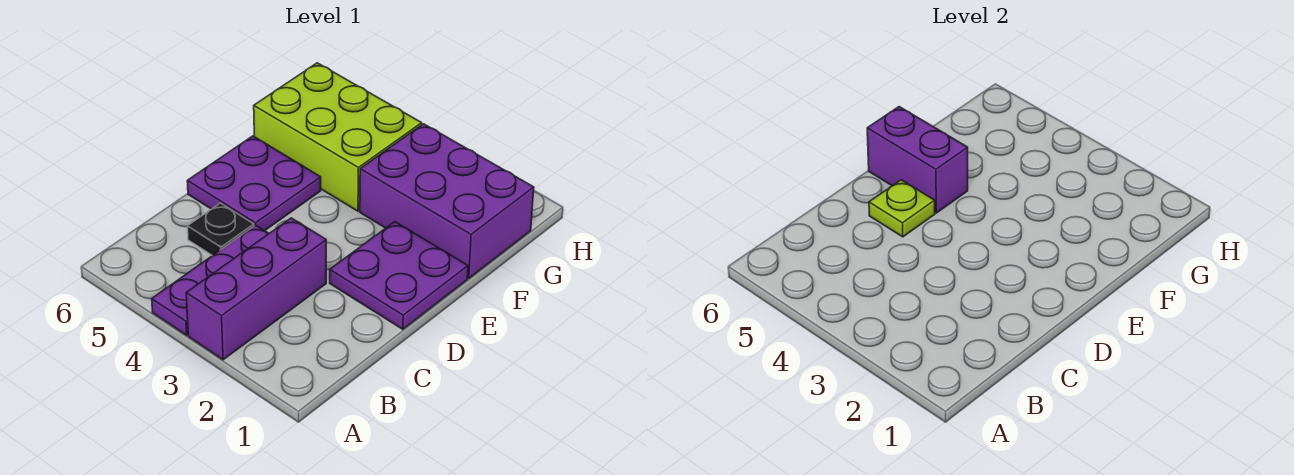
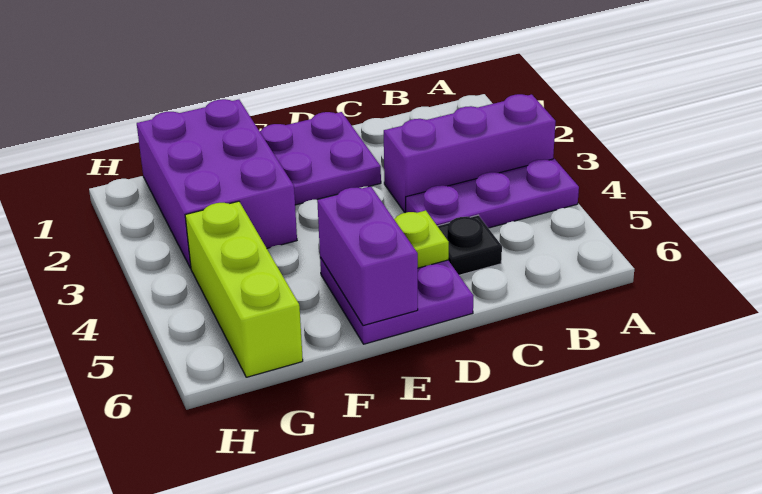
lime 2x3 brick [254,63,422,211] -> lime 1x3 brick [185,201,303,377]

